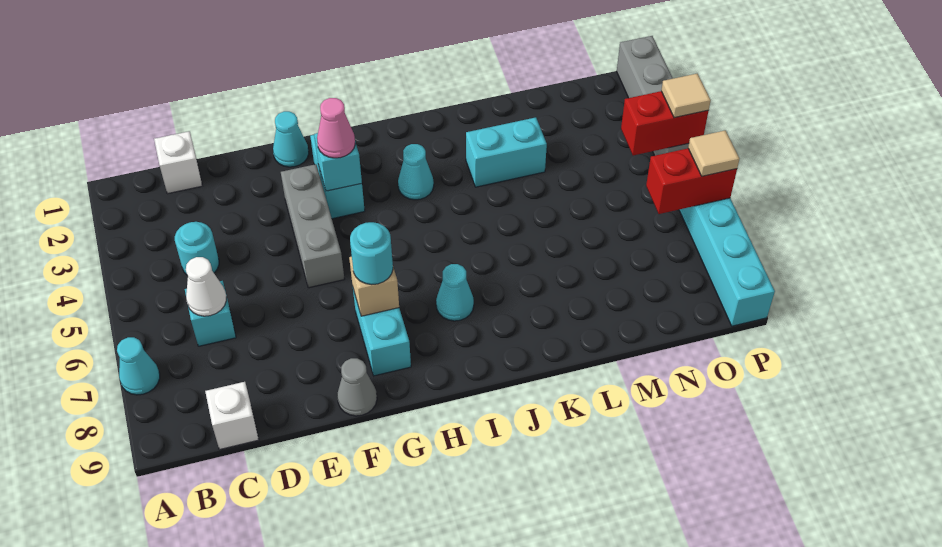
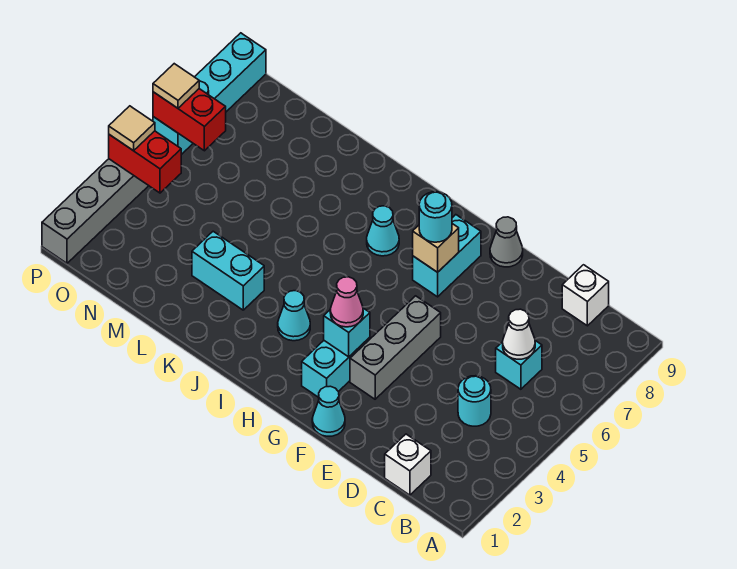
cyan 1x1 cone [117,337,160,395] -> none

